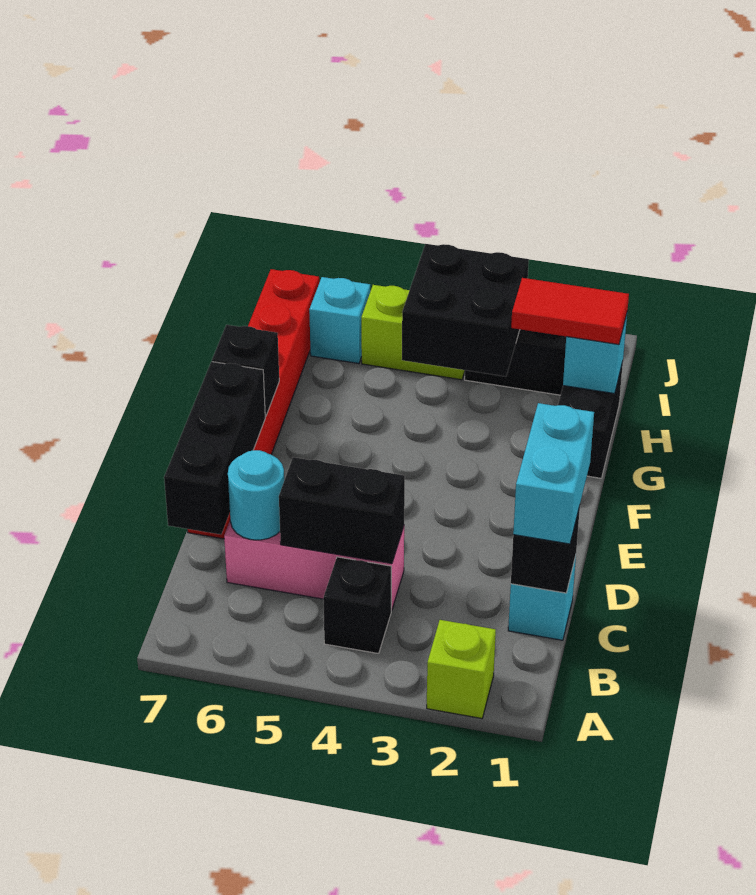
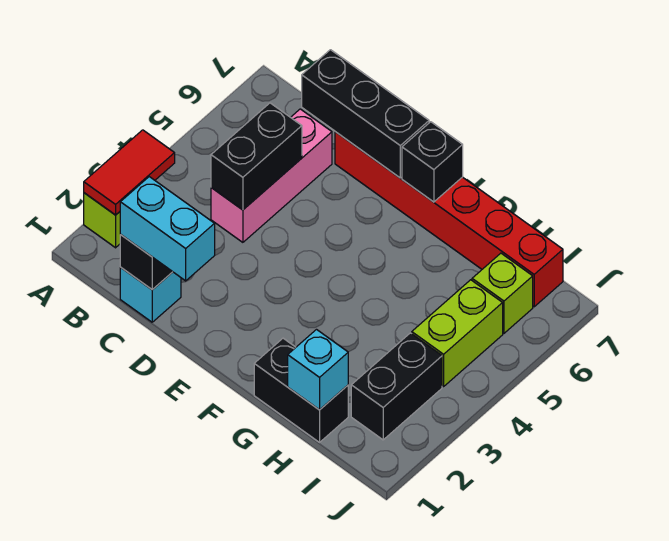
black 1x1 brick [323,557,391,654] -> none
cyan 1x1 round brick [228,450,284,540] -> none
red 1x2 tile [511,278,629,345] -> red 1x2 tile moved to [84,130,175,215]
black 2x2 brick [402,244,529,377] -> none
cyan 1x1 brick [309,277,370,364] -> lime 1x1 brick [472,253,533,333]

